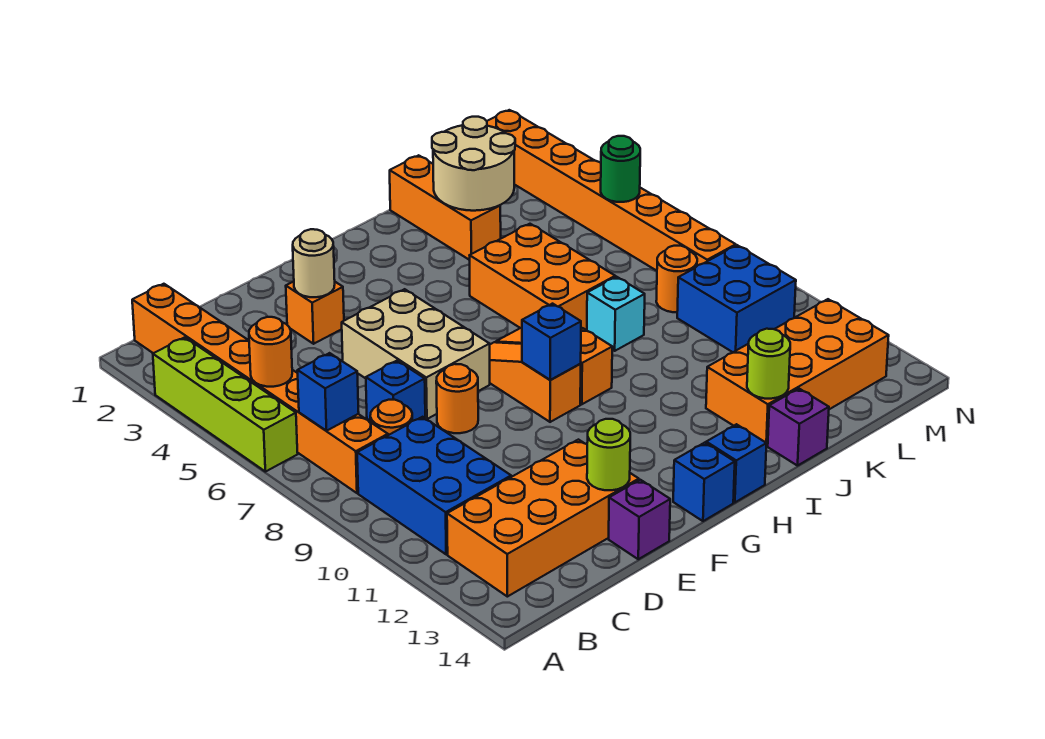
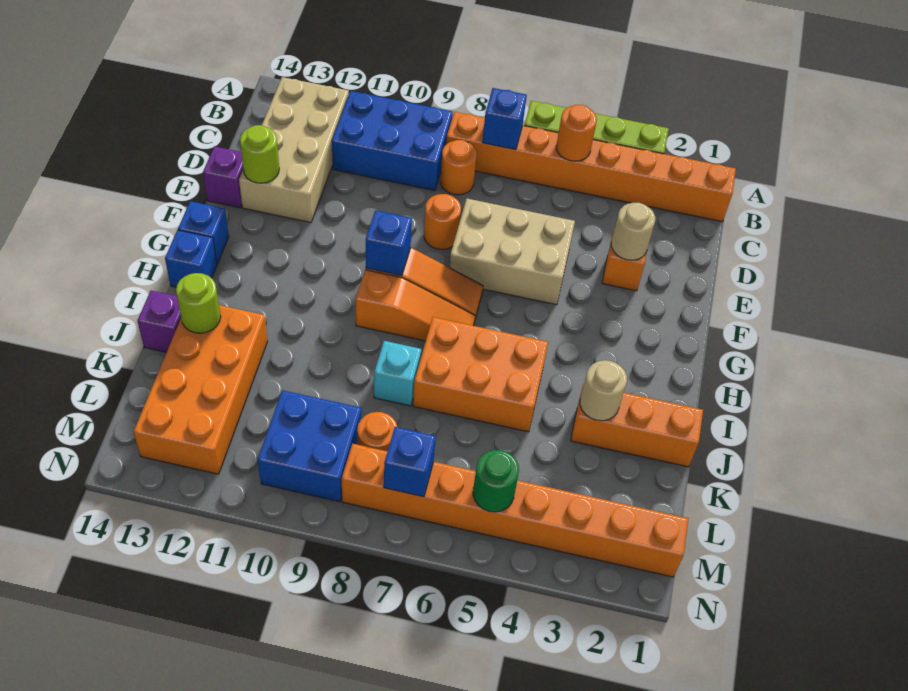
orange 2x4 brick [447,440,639,597] -> tan 2x4 brick [239,77,349,223]
blue 1x1 brick [366,361,425,421] -> blue 1x1 brick moved to [384,427,436,497]
tan 2x2 round brick [432,117,515,211] -> tan 1x1 round brick [580,360,627,421]

